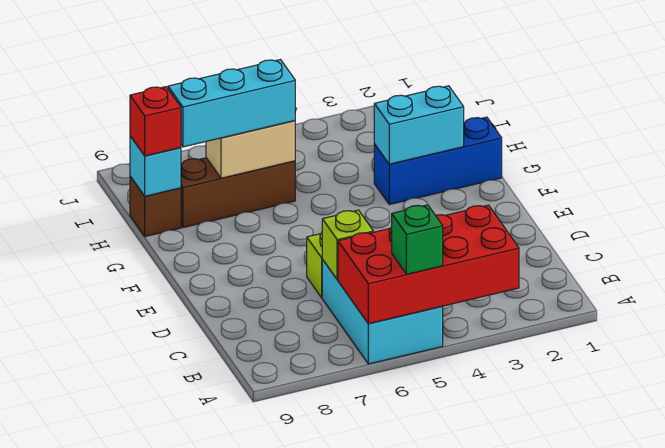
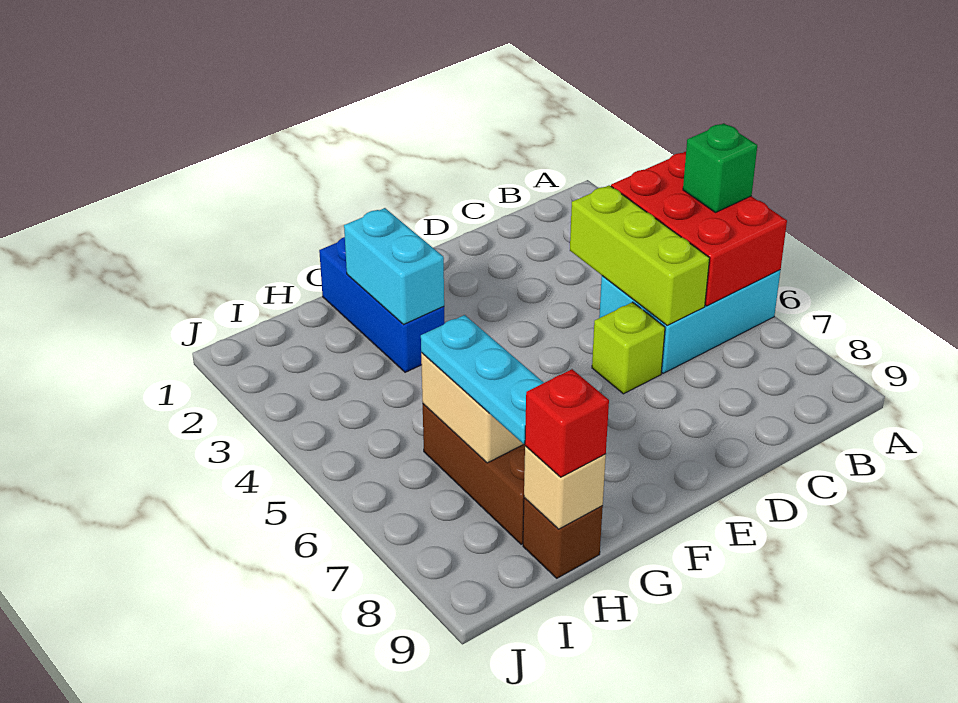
red 2x4 brick [338,205,519,324] -> red 2x3 brick [611,152,787,306]
lime 1x1 brick [322,210,373,280] -> lime 1x3 brick [570,185,710,326]
cyan 1x3 brick [168,60,295,147] -> cyan 1x3 plate [421,315,544,444]
cyan 1x1 brick [130,136,181,196] -> tan 1x1 brick [524,446,606,529]

